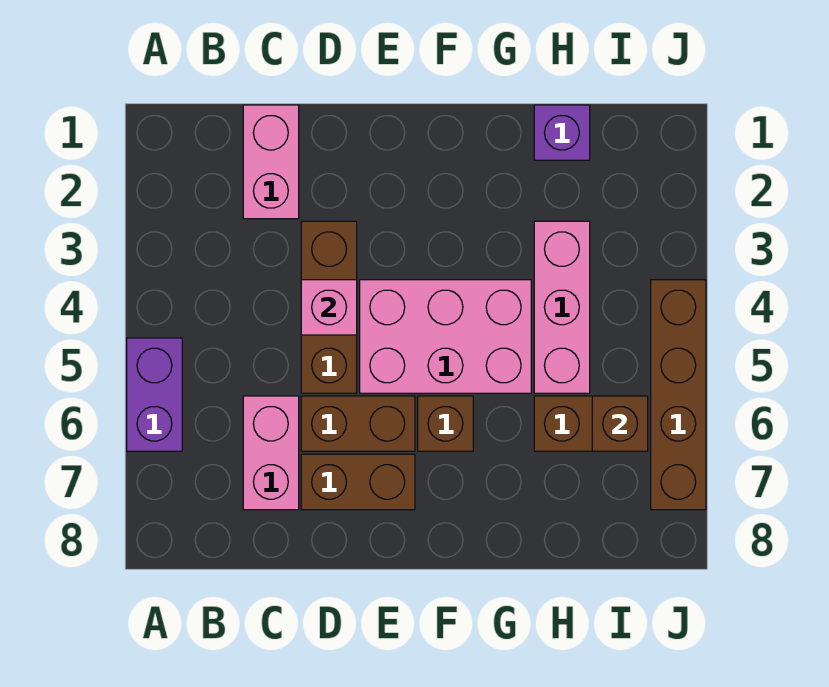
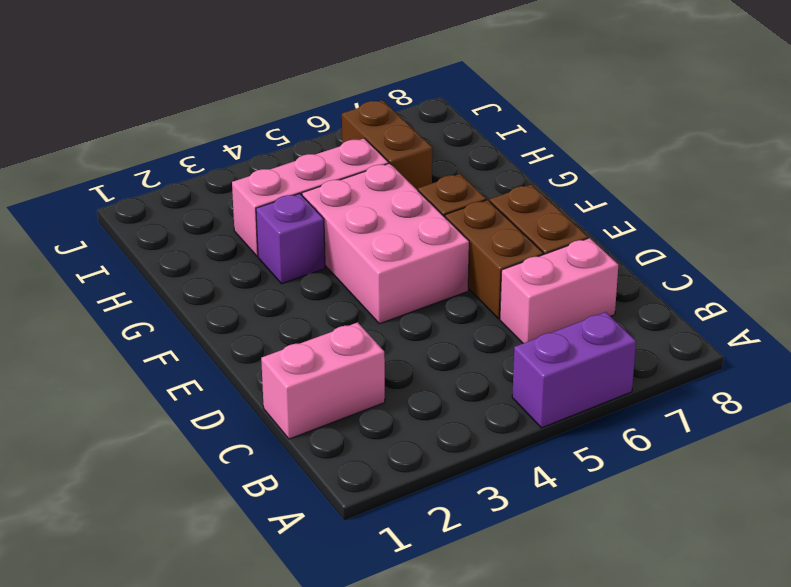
brown 1x3 brick [301,221,357,393] -> none
pink 1x1 brick [301,280,357,335] -> none
purple 1x1 brick [534,105,590,160] -> purple 1x1 brick moved to [256,194,325,284]
brown 1x1 brick [592,396,648,451] -> none
brown 1x4 brick [651,280,706,510] -> none

